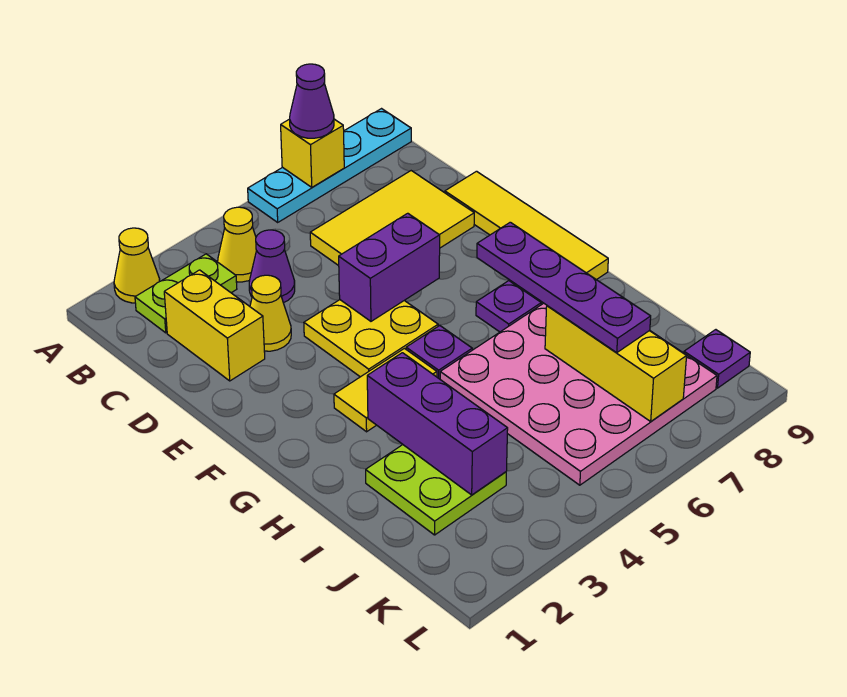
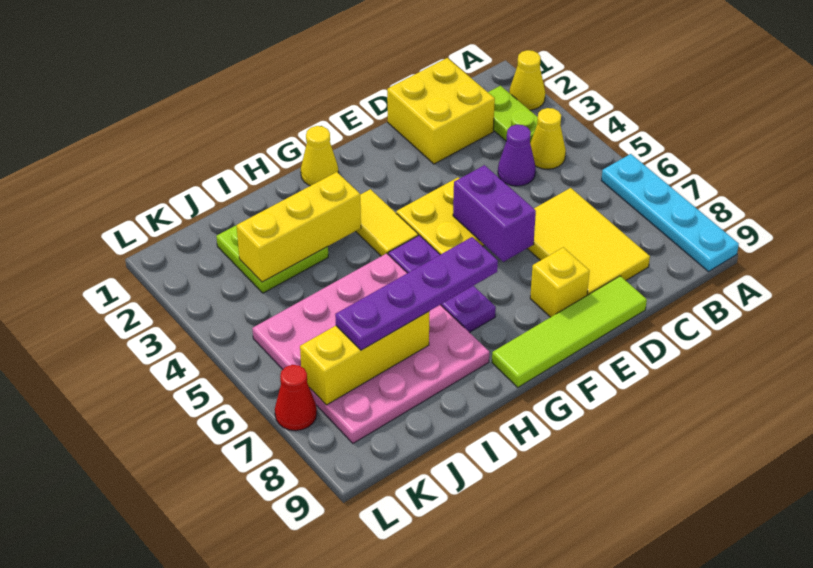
yellow 1x1 brick [281,119,344,187] -> yellow 1x1 brick moved to [530,247,589,317]
purple 1x1 cone [290,64,334,138] -> none
yellow 1x2 brick [164,270,265,381] -> yellow 2x2 brick [387,58,495,164]
yellow 1x1 cone [250,275,291,351] -> yellow 1x1 cone moved to [301,126,338,186]
yellow 1x4 tile [445,171,608,280] -> lime 1x4 tile [492,276,647,387]
purple 1x3 brick [367,353,508,495] -> yellow 1x3 brick [237,172,361,282]
purple 1x1 plate [684,330,750,388] -> none
none -> red 1x1 cone [275,365,317,431]

